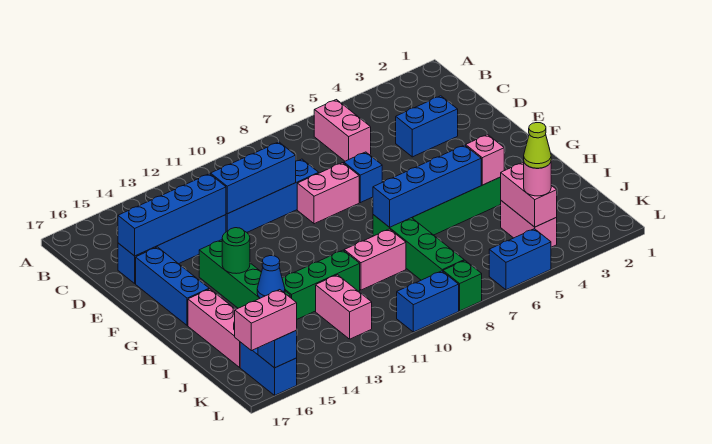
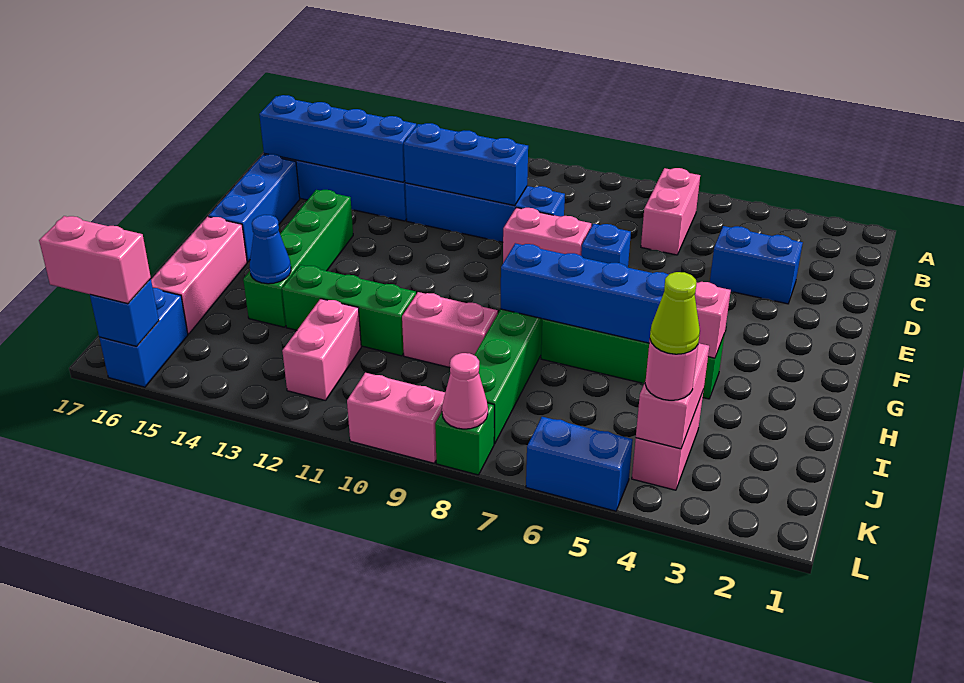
green 1x1 round brick [222,228,250,274] -> none
none -> pink 1x1 cone [442,353,488,429]
blue 1x2 brick [397,271,459,332] -> pink 1x2 brick [347,373,445,463]

